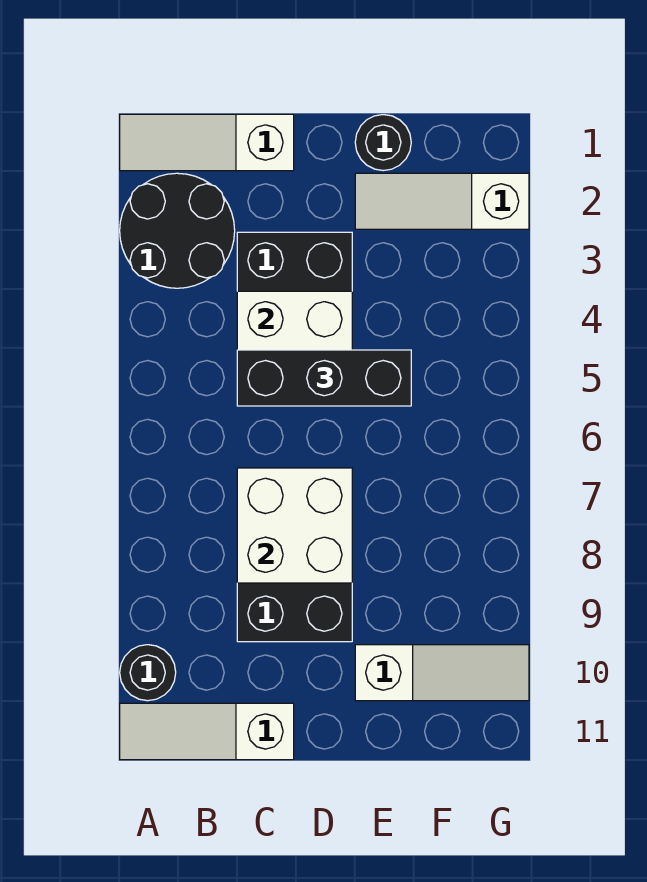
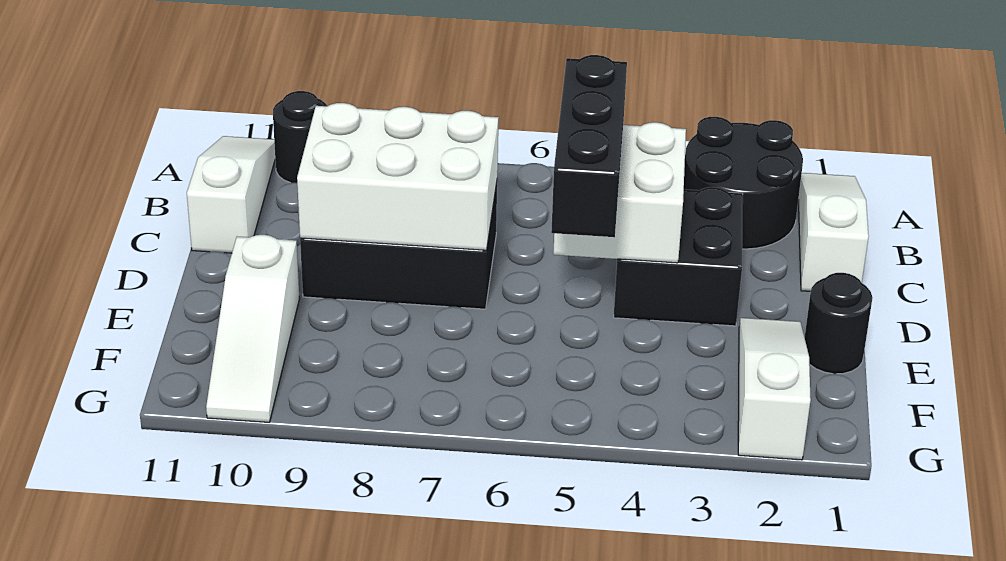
white 2x2 brick [237,468,352,583] -> white 2x3 brick [297,103,499,250]

